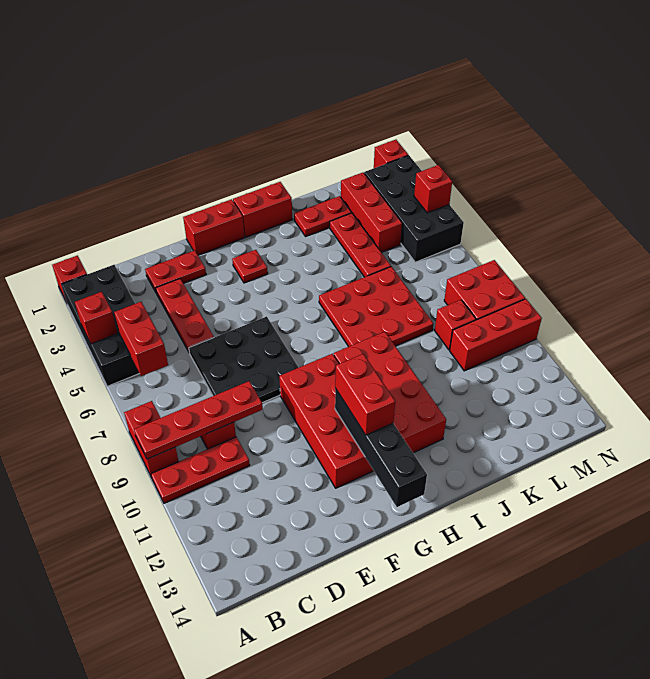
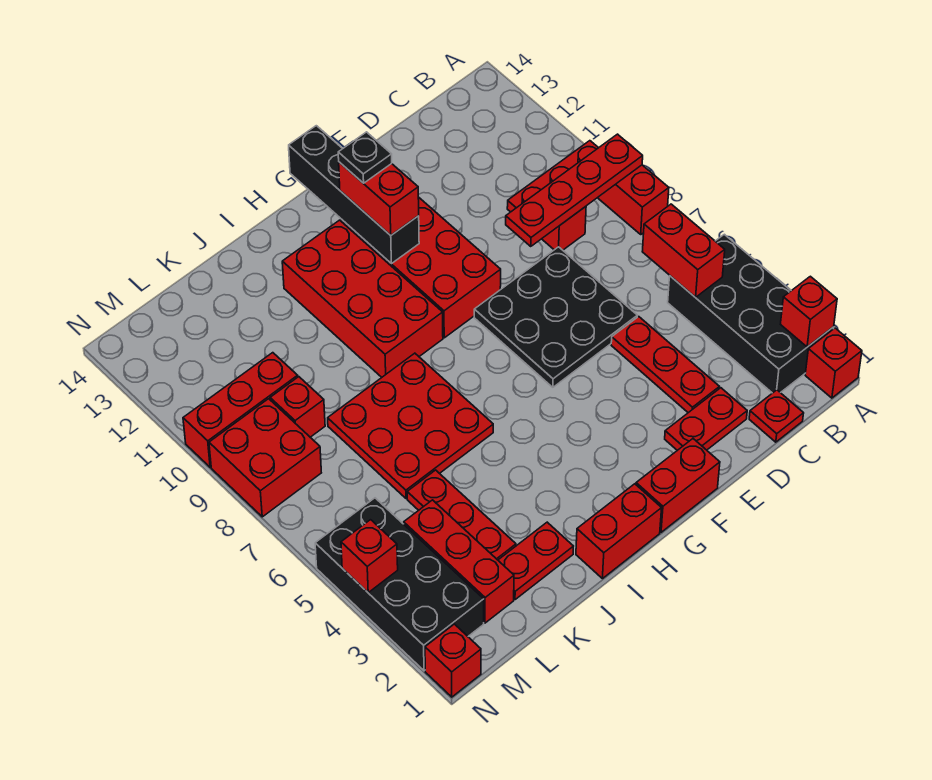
red 1x1 brick [75,292,117,344] -> red 1x1 brick moved to [781,276,837,347]
red 1x1 plate [232,250,268,283] -> red 1x1 plate moved to [749,390,804,442]
none -> black 1x1 plate [338,132,392,183]

